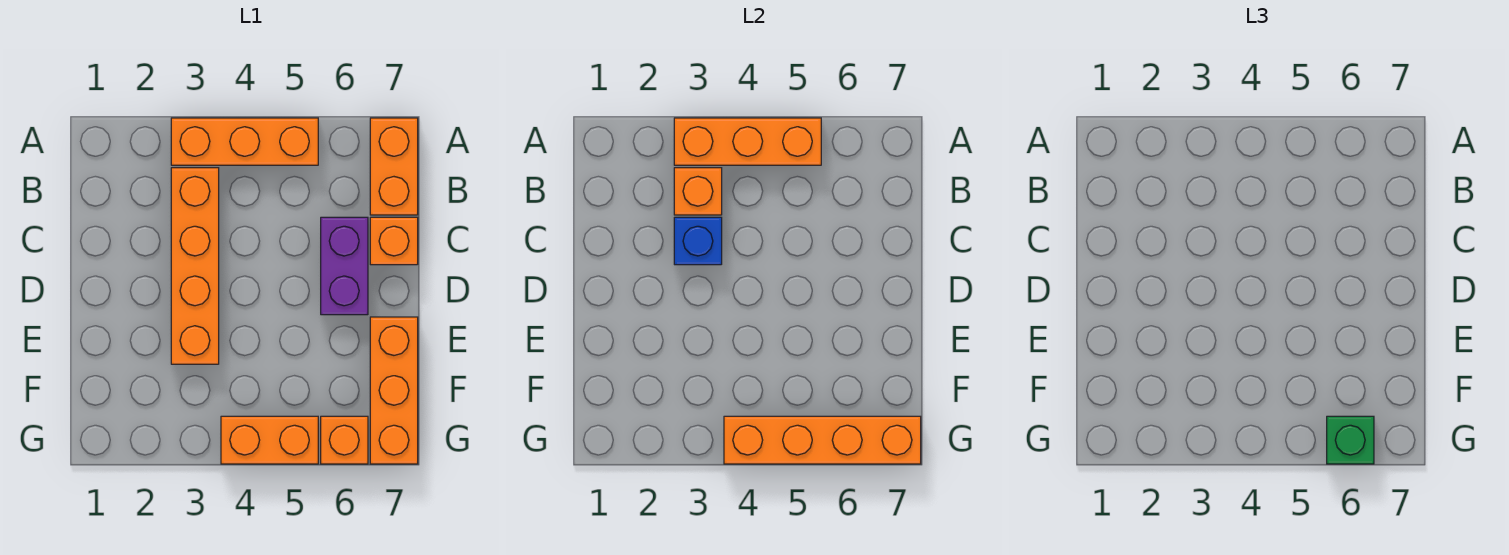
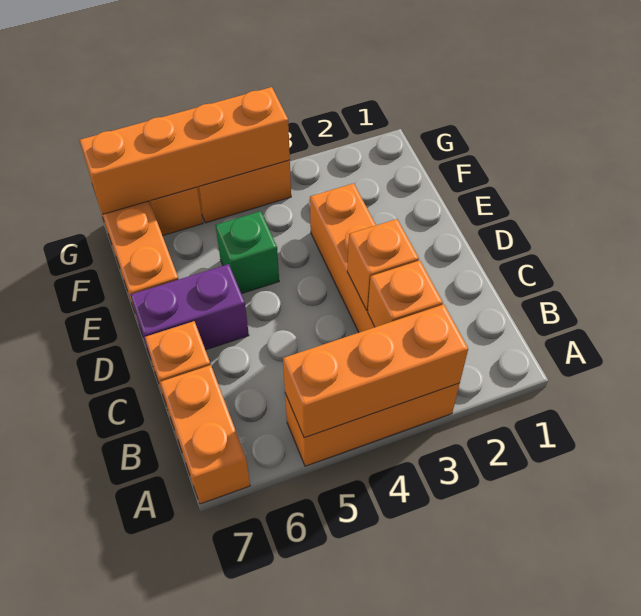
blue 1x1 brick [674,217,722,265] -> orange 1x1 brick [347,219,419,311]
purple 1x2 brick [321,217,368,315] -> purple 1x2 brick turned to [130,264,249,359]
green 1x1 brick [1327,416,1374,464] -> green 1x1 brick moved to [215,211,279,294]

